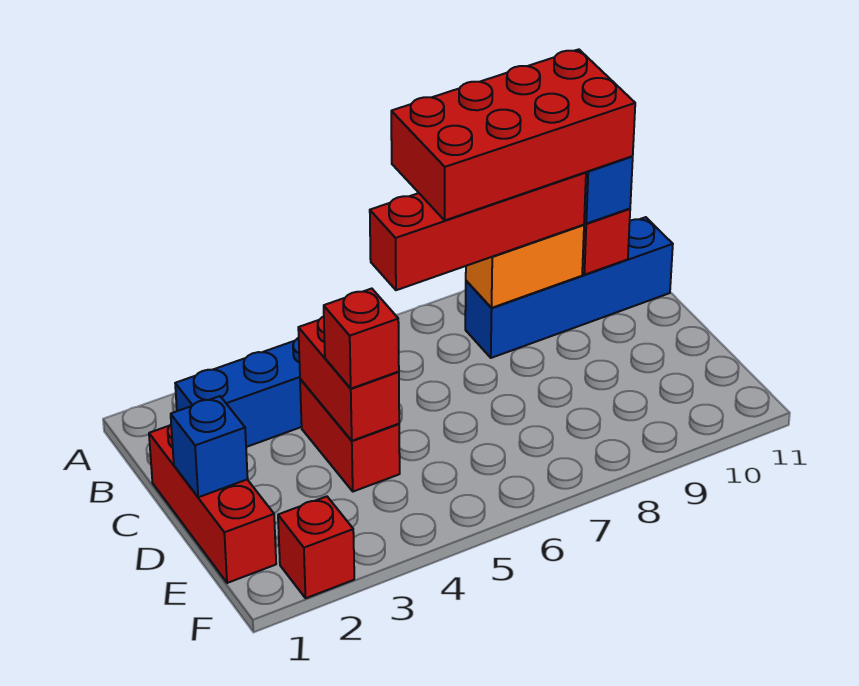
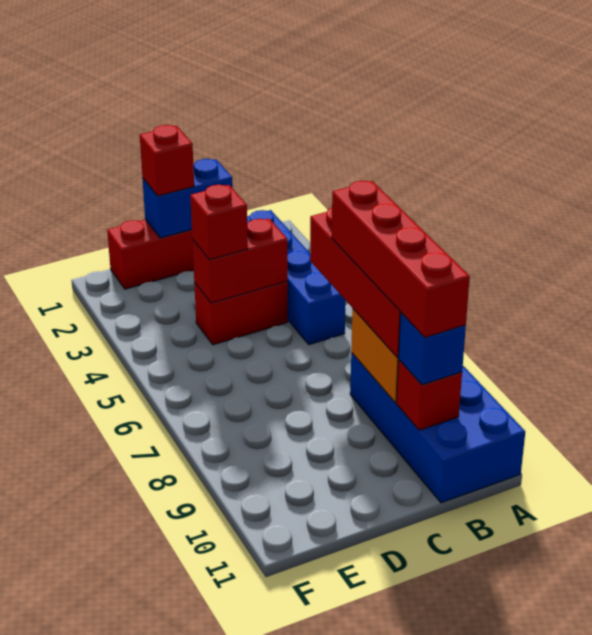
red 2x4 brick [391,49,635,220] -> red 1x4 brick [332,181,470,337]
blue 1x4 brick [465,217,673,358] -> blue 2x4 brick [350,353,525,503]
blue 1x1 brick [171,396,248,497] -> blue 1x2 brick [143,159,233,238]
red 1x1 brick [278,496,354,598] -> red 1x1 brick moved to [140,125,194,196]

